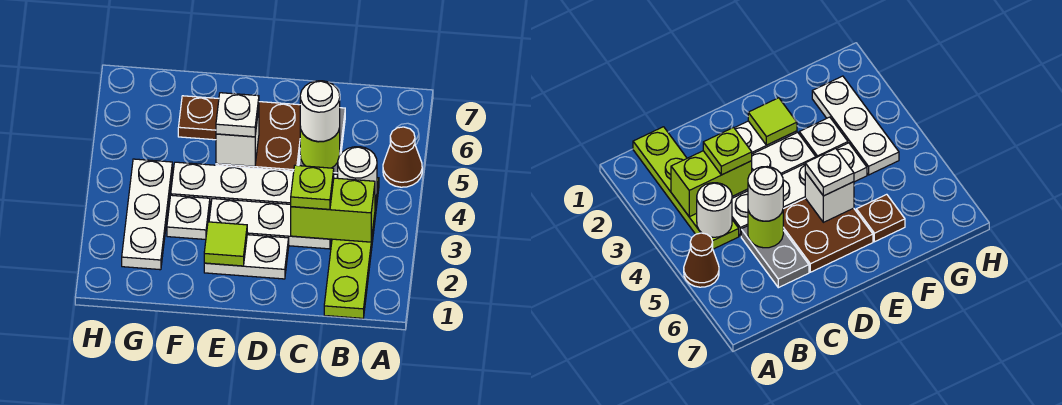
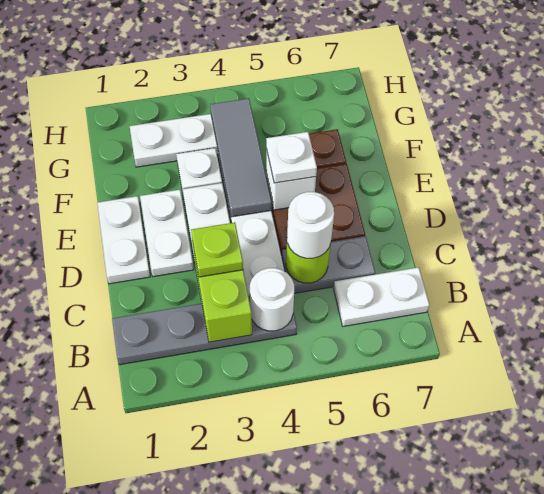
brown 1x1 cone [383,127,422,187] -> none
lime 1x4 plate [324,178,379,318] -> grey 1x4 plate [112,295,297,365]
none -> white 1x2 plate [334,267,430,326]
none -> white 1x2 plate [97,196,150,284]
lime 1x1 tile [204,222,247,266] -> none
none -> grey 1x3 tile [210,98,272,217]

